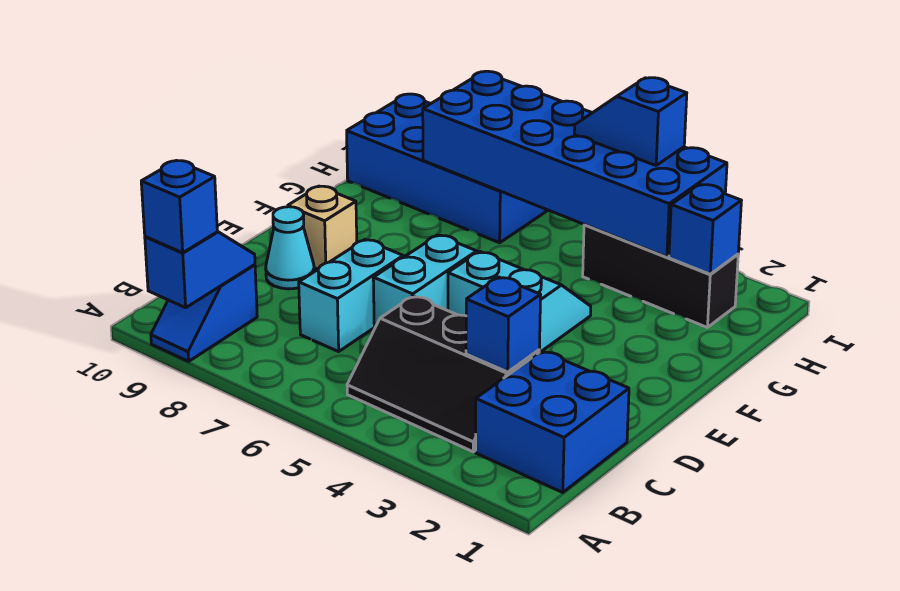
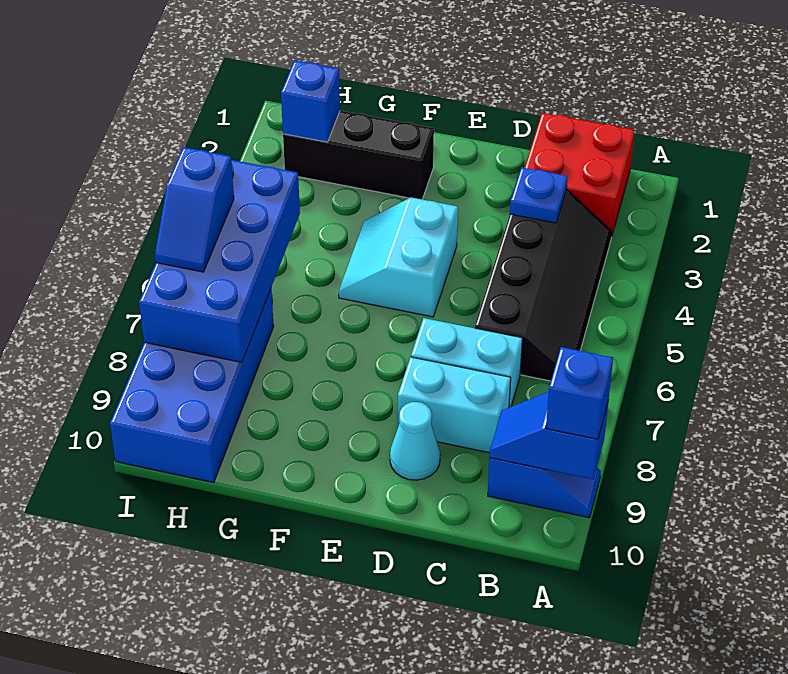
blue 2x2 brick [476,351,629,493] -> red 2x2 brick [525,113,635,235]
black 2x3 slope [347,296,539,452] -> black 2x4 slope [475,190,612,381]
blue 1x1 brick [466,277,541,372] -> blue 1x1 plate [510,167,568,223]
cyan 1x2 brick [373,235,477,329] -> cyan 1x2 brick moved to [398,357,511,453]
tan 1x1 brick [288,186,357,269] -> none
black 1x3 brick [583,225,738,327] -> black 1x3 brick turned to [283,111,434,199]
blue 2x6 brick [423,71,727,257] -> blue 2x4 brick [139,160,300,362]
blue 1x2 slope [574,78,687,165] -> blue 1x2 slope moved to [155,147,234,272]

